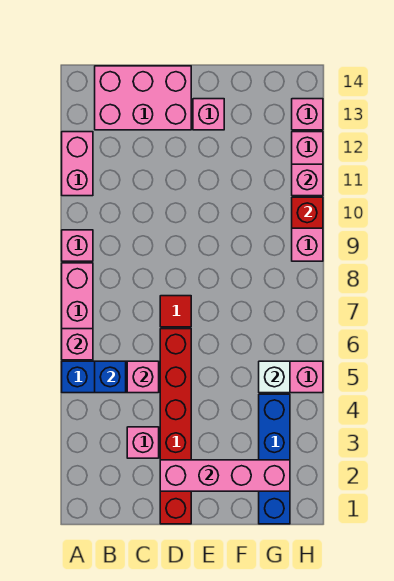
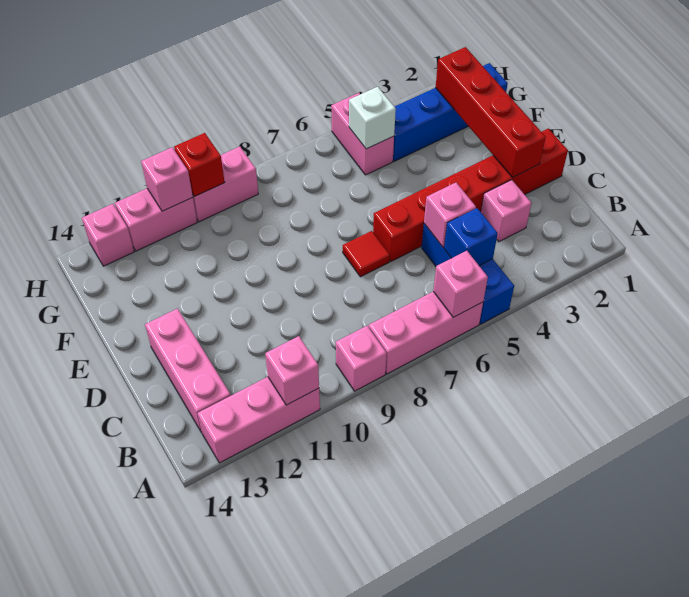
pink 1x2 brick [62,132,93,196] -> pink 1x3 brick [198,377,320,463]
pink 2x3 brick [95,66,191,130] -> pink 1x3 brick [145,309,231,432]
pink 1x4 brick [160,460,290,491] -> red 1x4 brick [435,47,546,178]
pink 1x1 brick [193,99,224,130] -> pink 1x1 brick moved to [265,336,319,405]

